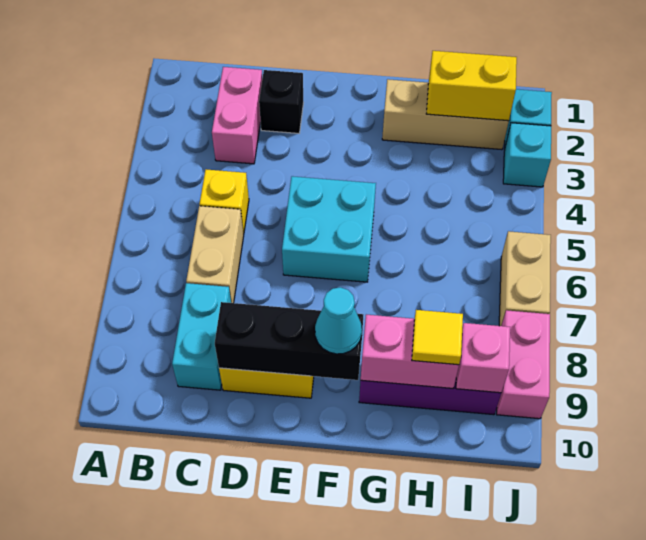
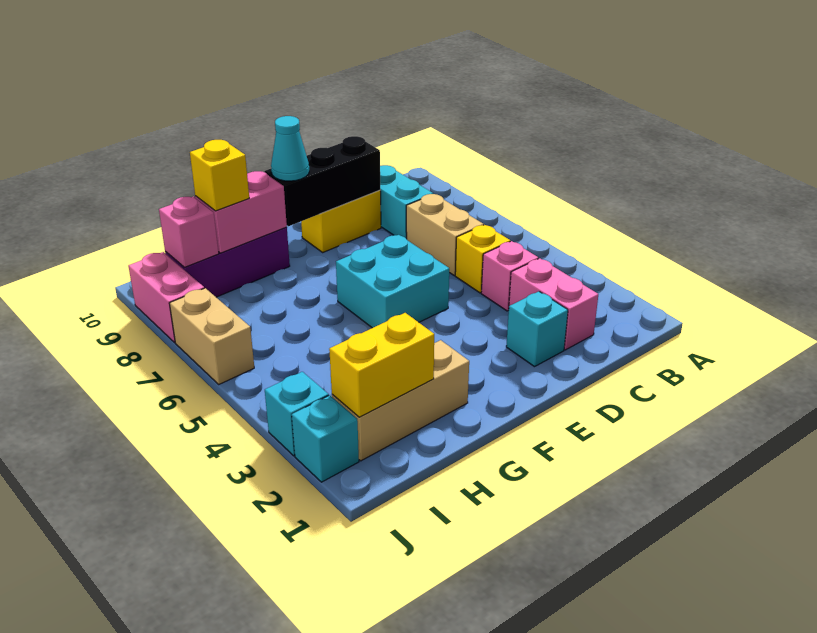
none -> pink 1x1 brick [481,241,538,311]
black 1x1 brick [259,70,303,133] -> cyan 1x1 brick [506,291,568,367]
yellow 1x1 tile [412,310,463,365] -> yellow 1x1 brick [190,140,249,211]

